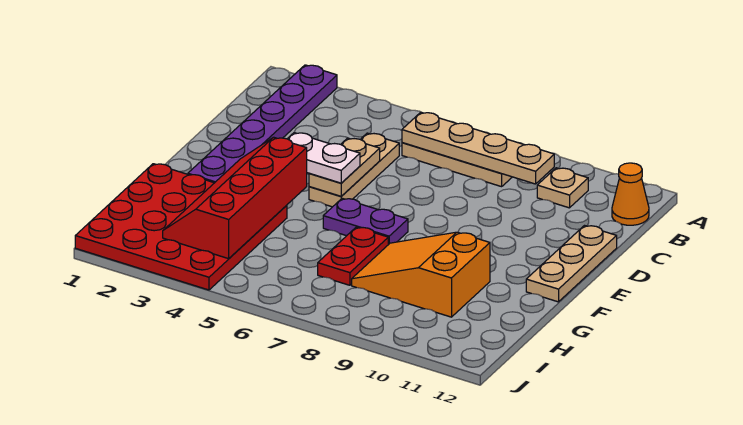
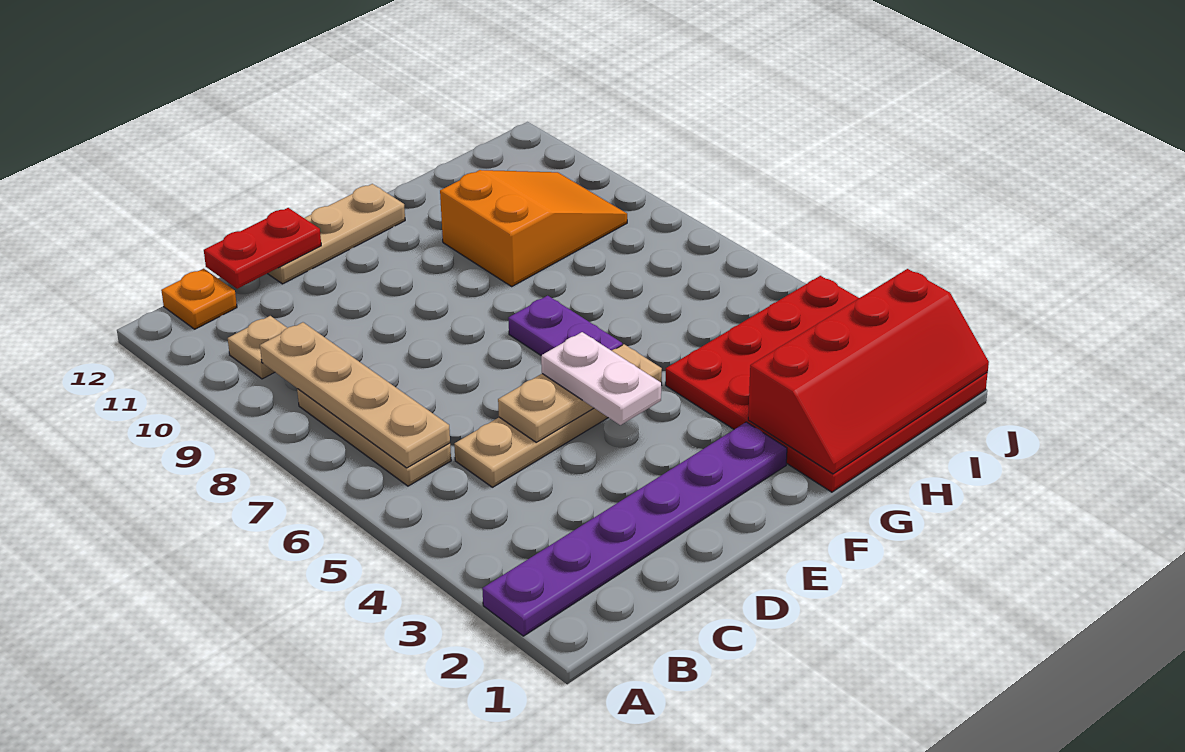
orange 1x1 cone [612,163,649,225] -> orange 1x1 plate [161,269,237,329]
tan 1x3 plate [309,133,399,207] -> tan 1x4 plate [454,344,662,487]
red 2x4 slope [163,137,307,259] -> red 2x4 slope moved to [748,269,989,474]
red 1x2 plate [318,227,388,285] -> red 1x2 plate moved to [204,208,321,289]
orange 2x3 slope [352,232,490,317] -> orange 2x3 slope turned to [440,170,627,286]

